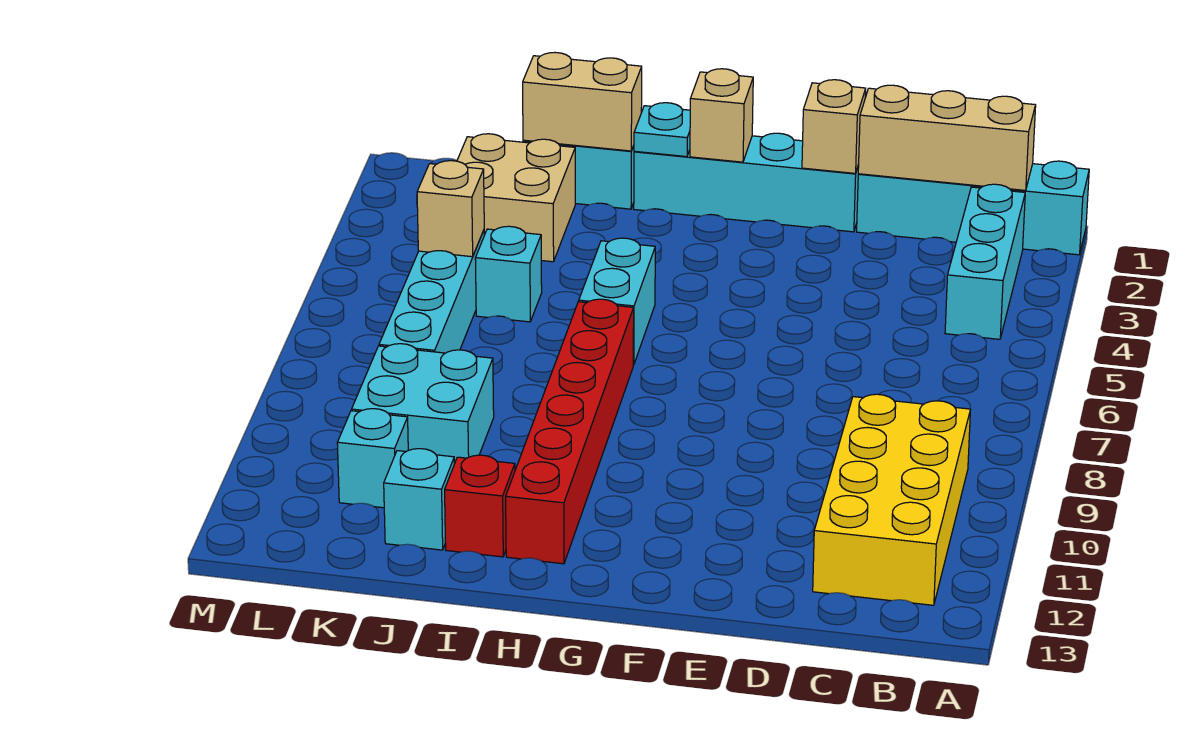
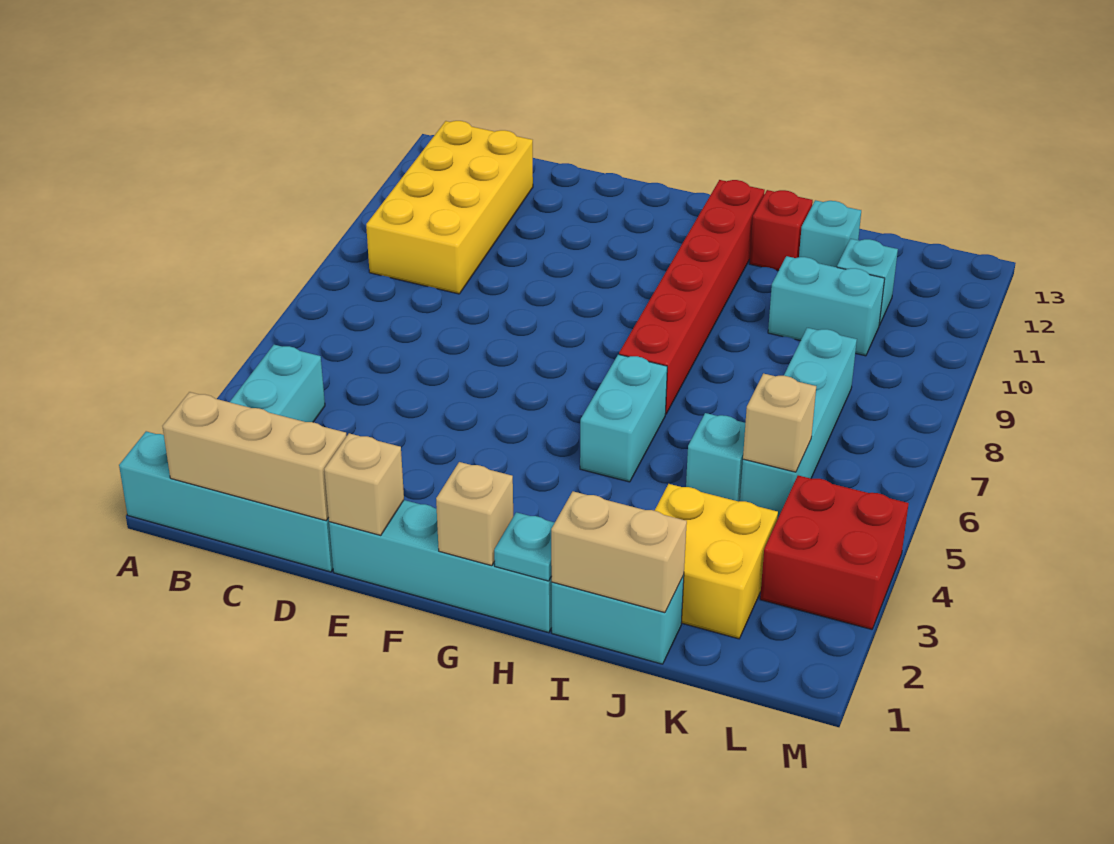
tan 2x2 brick [457,134,575,262] -> yellow 2x2 brick [655,484,778,639]
cyan 2x2 brick [352,344,494,464] -> cyan 1x2 brick [768,256,885,356]
none -> red 2x2 brick [760,475,909,629]

